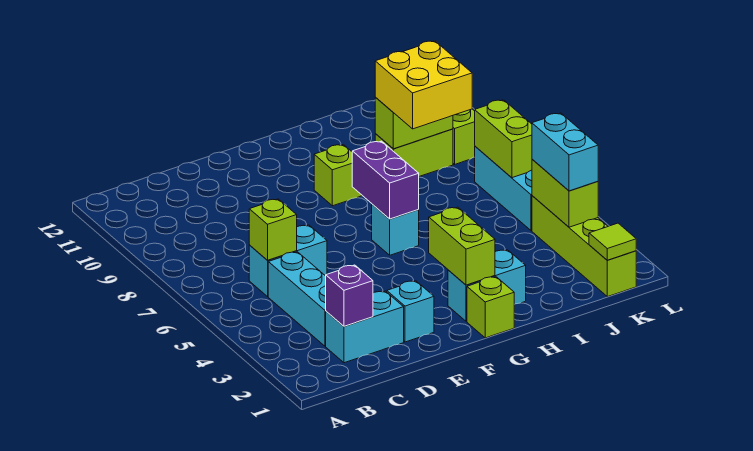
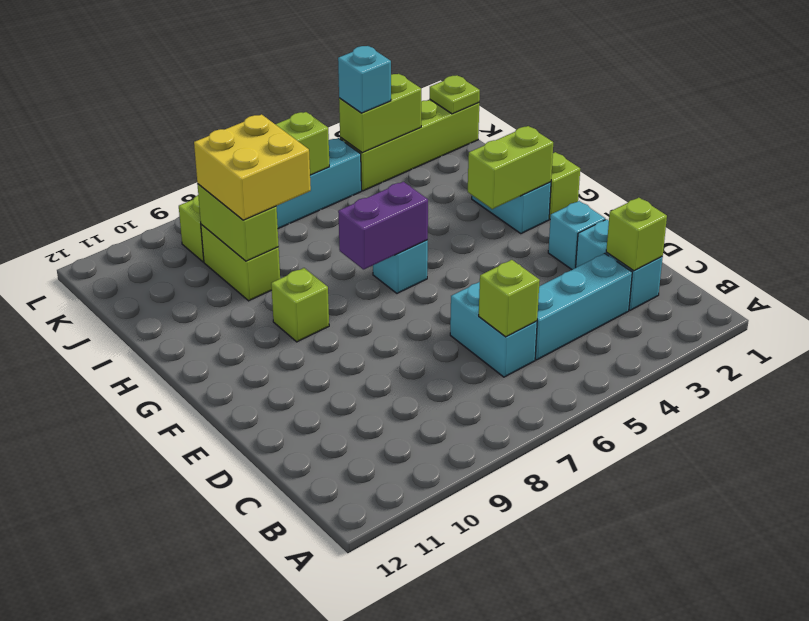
purple 1x1 brick [326,265,373,326] -> lime 1x1 brick [606,198,667,271]
lime 1x1 tile [589,223,636,260] -> lime 1x1 plate [430,75,480,114]
cyan 1x2 brick [532,113,598,191] -> cyan 1x1 brick [338,46,391,113]

